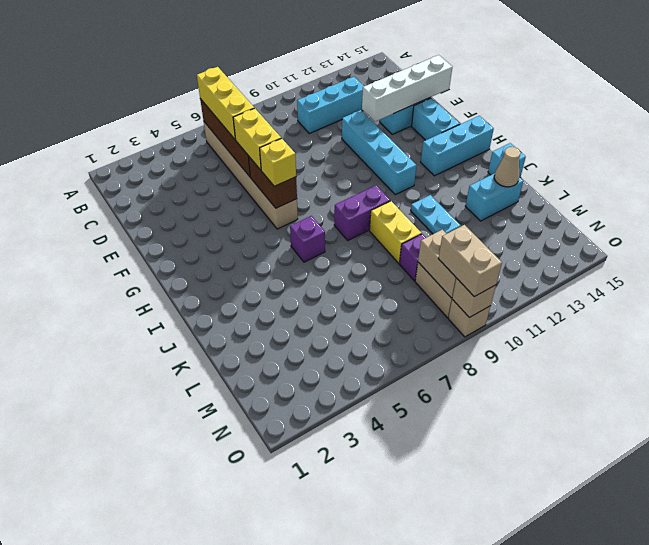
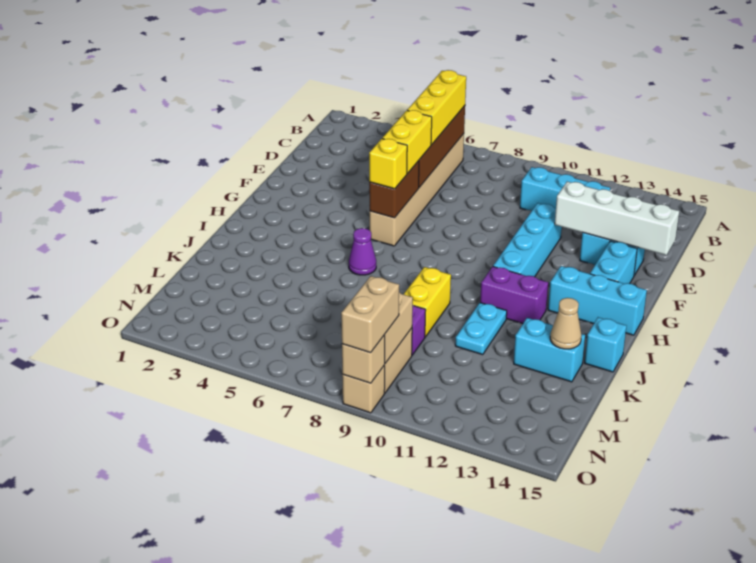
purple 1x1 brick [290,216,325,262] -> purple 1x1 cone [349,228,376,275]
purple 1x2 brick [334,185,390,240] -> purple 1x2 brick moved to [480,267,548,324]

